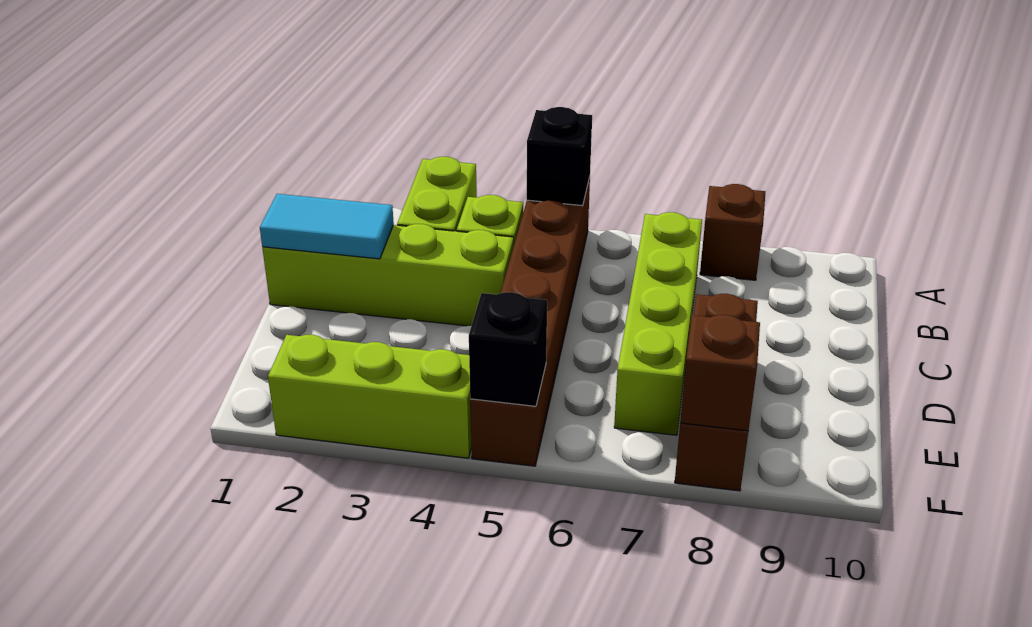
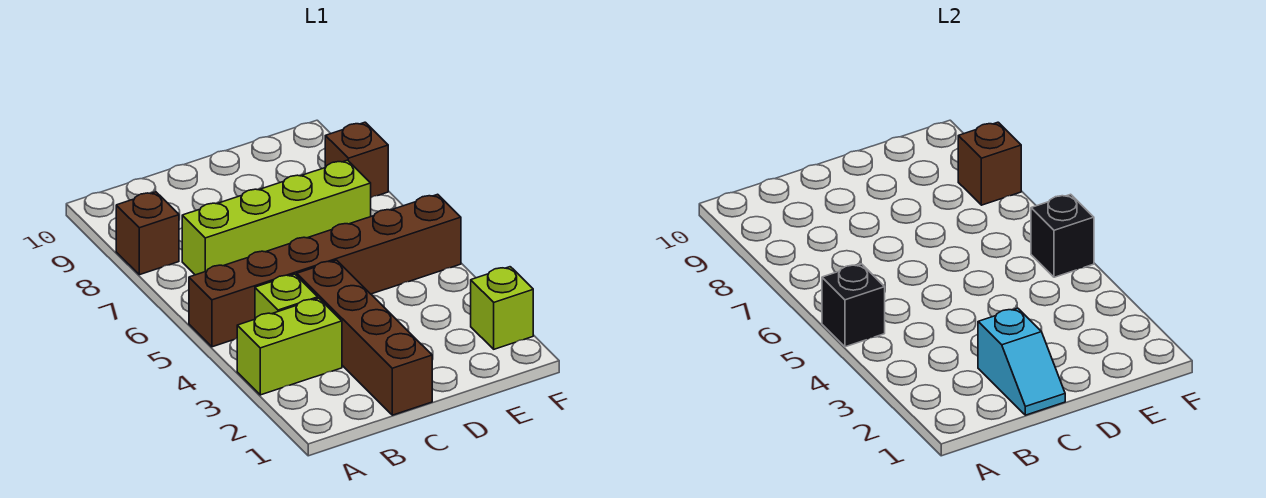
lime 1x4 brick [262,224,513,326] -> brown 1x4 brick [297,260,432,415]
cyan 1x2 tile [260,194,394,259] -> cyan 1x2 slope [978,308,1065,415]
brown 1x3 brick [675,294,758,491] -> brown 1x1 brick [325,122,388,198]
lime 1x3 brick [268,335,472,458] -> lime 1x1 brick [471,267,533,349]

